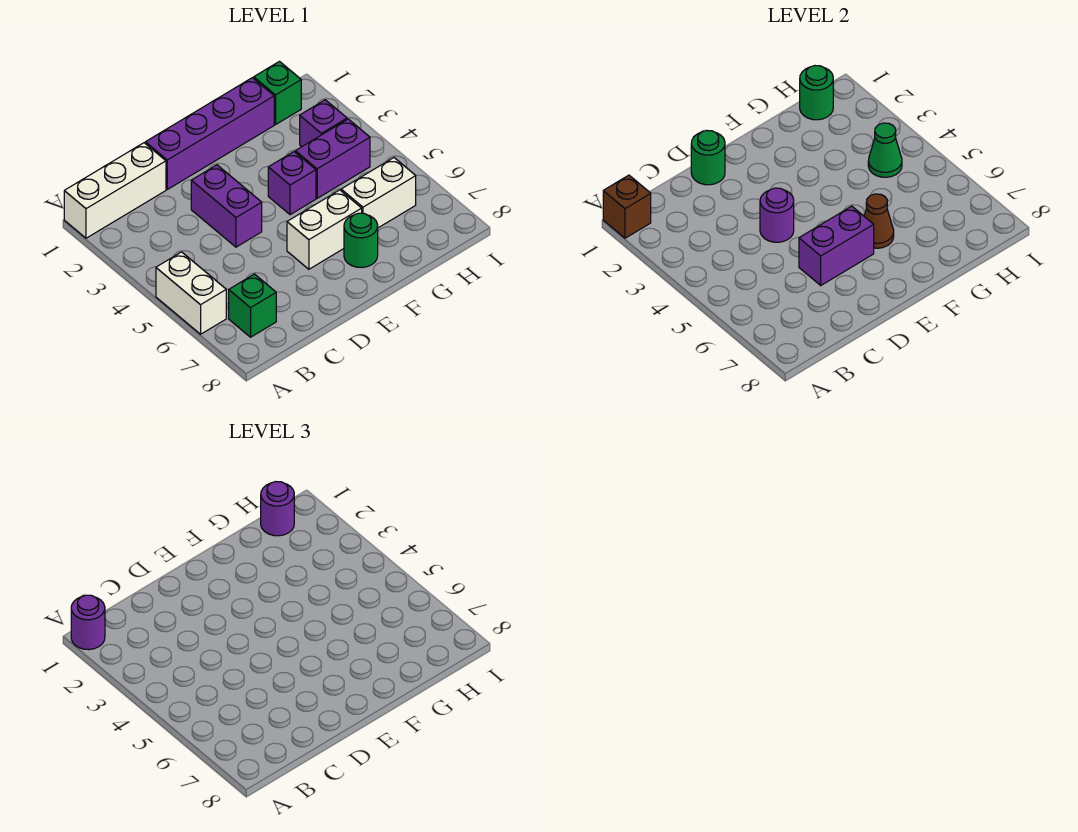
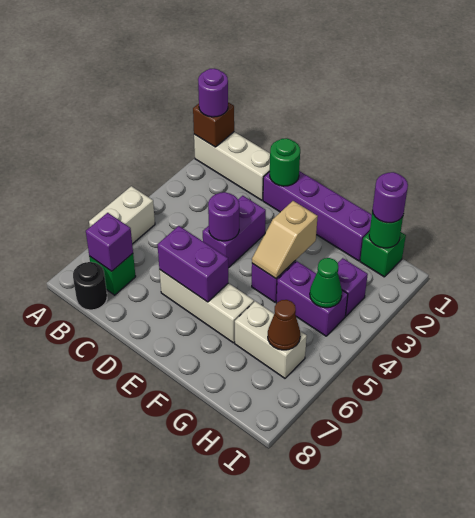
none -> purple 1x1 brick [86,213,133,271]
none -> black 1x1 round brick [73,262,107,310]
white 1x2 brick [287,190,362,269] -> white 1x3 brick [159,269,254,343]
none -> tan 1x2 slope [252,201,318,279]
brown 1x1 cone [864,194,894,248] -> brown 1x1 cone moved to [268,300,300,350]
green 1x1 round brick [344,213,378,268] -> none

